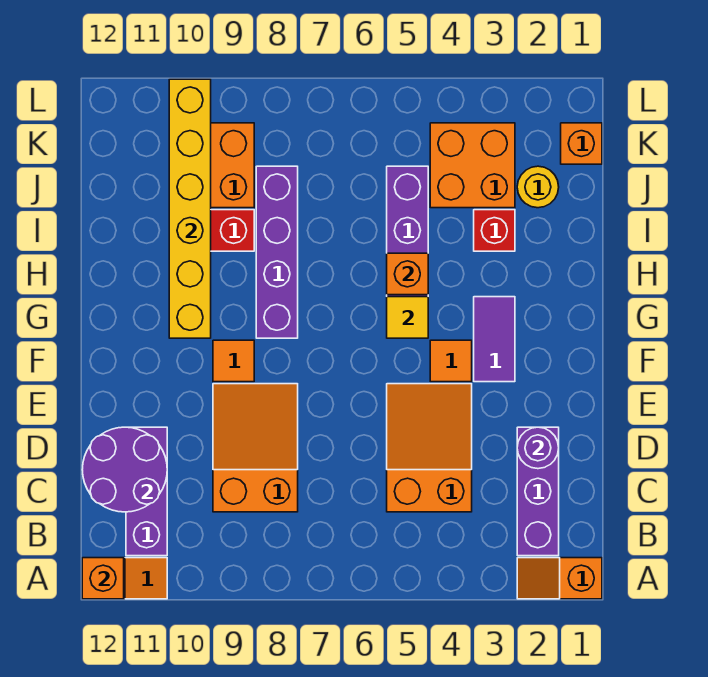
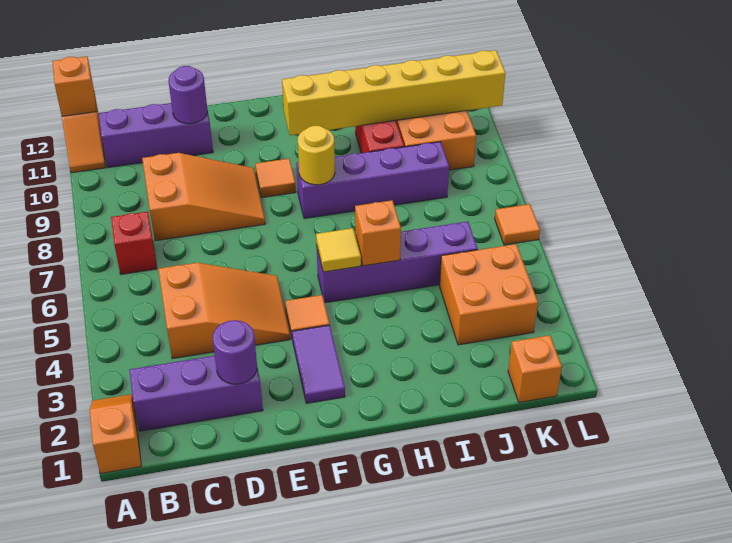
purple 2x2 round brick [82,427,167,512] -> purple 1x1 round brick [168,66,207,124]
purple 1x2 tile [474,297,515,382] -> purple 1x2 tile turned to [292,325,345,403]
red 1x1 brick [474,210,515,251] -> red 1x1 brick moved to [111,212,157,274]
yellow 1x1 round brick [517,166,559,208] -> yellow 1x1 round brick moved to [298,126,335,185]
none -> orange 1x1 tile [495,204,540,245]

